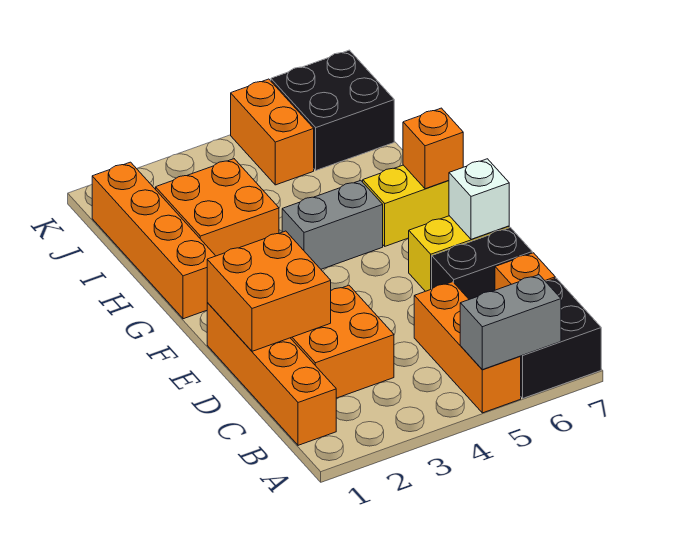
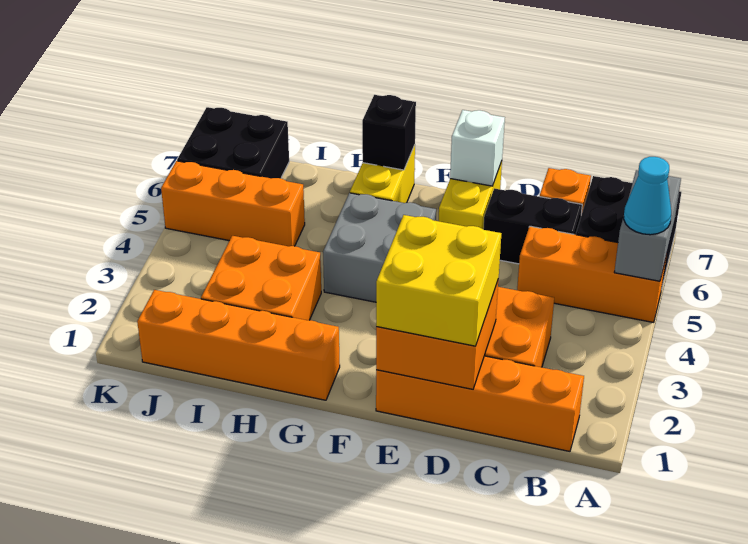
none -> cyan 1x1 cone [624,157,671,235]
none -> yellow 2x2 brick [376,215,501,346]
black 1x2 brick [432,228,532,299] -> black 1x2 brick turned to [483,188,582,264]
grey 1x2 brick [282,180,383,269] -> grey 2x2 brick [323,193,436,302]
orange 1x1 brick [403,108,463,189] -> black 1x1 brick [362,95,416,170]
orange 1x2 brick [231,79,314,185] -> orange 1x3 brick [161,161,305,246]

